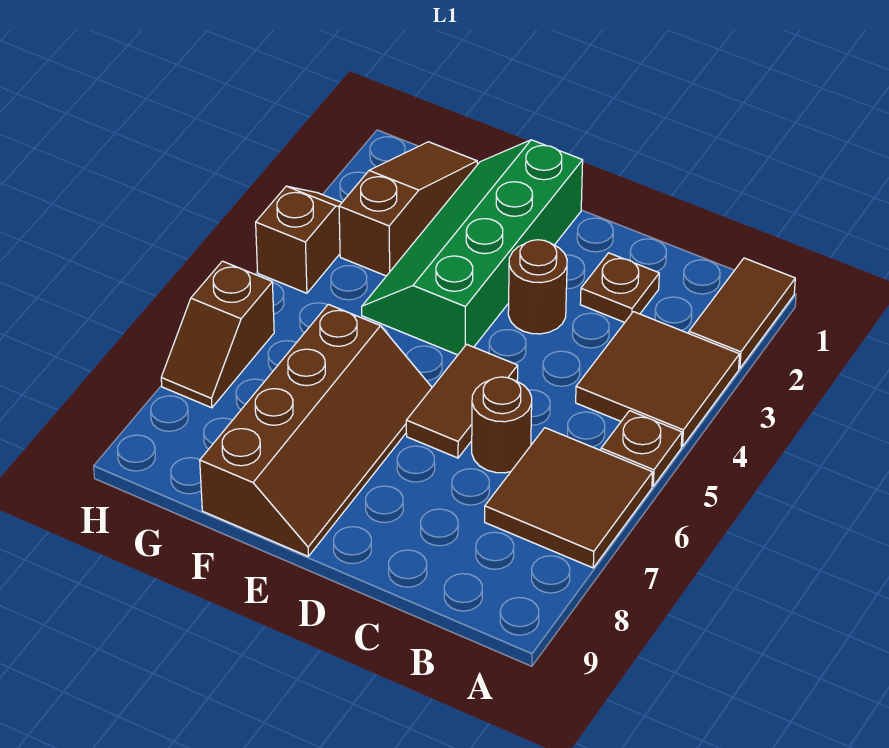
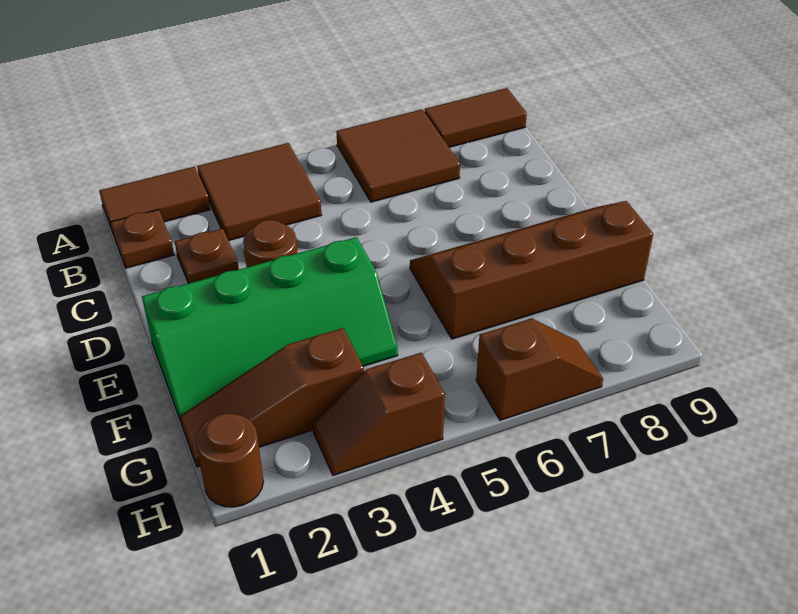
brown 1x1 plate [601,411,682,486] -> brown 1x1 plate moved to [111,210,174,268]
brown 1x1 round brick [472,377,532,473] -> brown 1x1 round brick moved to [195,413,264,507]
brown 1x2 tile [406,344,518,458] -> brown 1x2 tile moved to [425,88,527,147]

